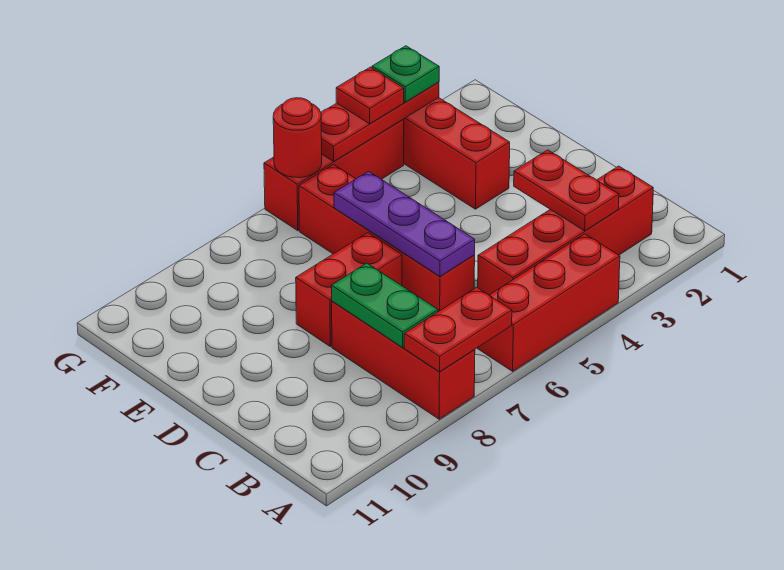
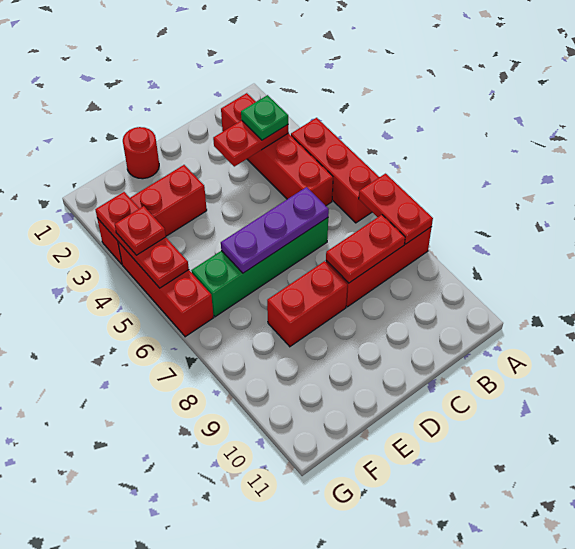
green 1x2 plate [331,263,438,347] -> red 1x2 plate [326,215,405,283]
red 1x4 brick [299,165,475,312] -> green 1x4 brick [191,218,328,317]
red 1x2 brick [296,233,402,346] -> red 1x2 brick turned to [267,261,347,347]
green 1x1 plate [372,46,439,102] -> green 1x1 plate moved to [241,95,288,140]
red 1x1 round brick [273,98,322,178] -> red 1x1 round brick moved to [123,127,159,179]

